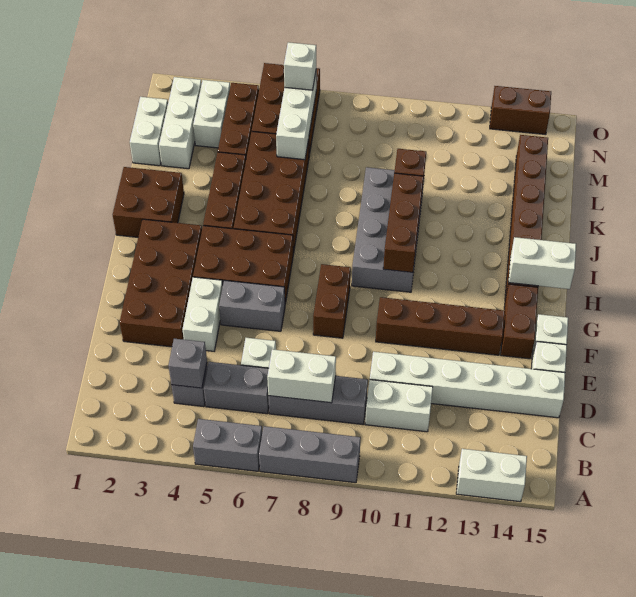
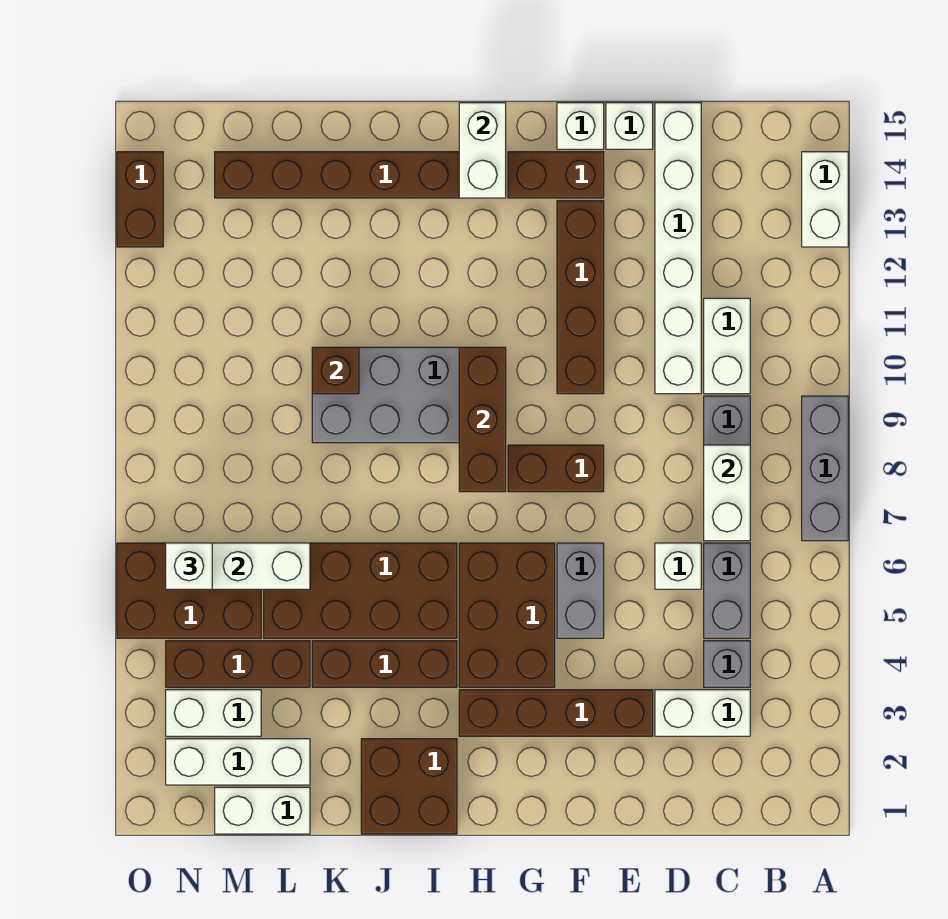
grey 1x2 brick [193,419,262,471] -> none
grey 1x1 brick [168,339,207,388] -> none
brown 2x4 brick [120,219,202,347] -> brown 1x4 brick [459,690,653,736]
white 1x2 brick [183,277,223,351] -> white 1x2 brick moved to [655,690,750,736]
brown 1x3 brick [383,173,424,272] -> brown 1x3 brick turned to [459,347,506,492]

